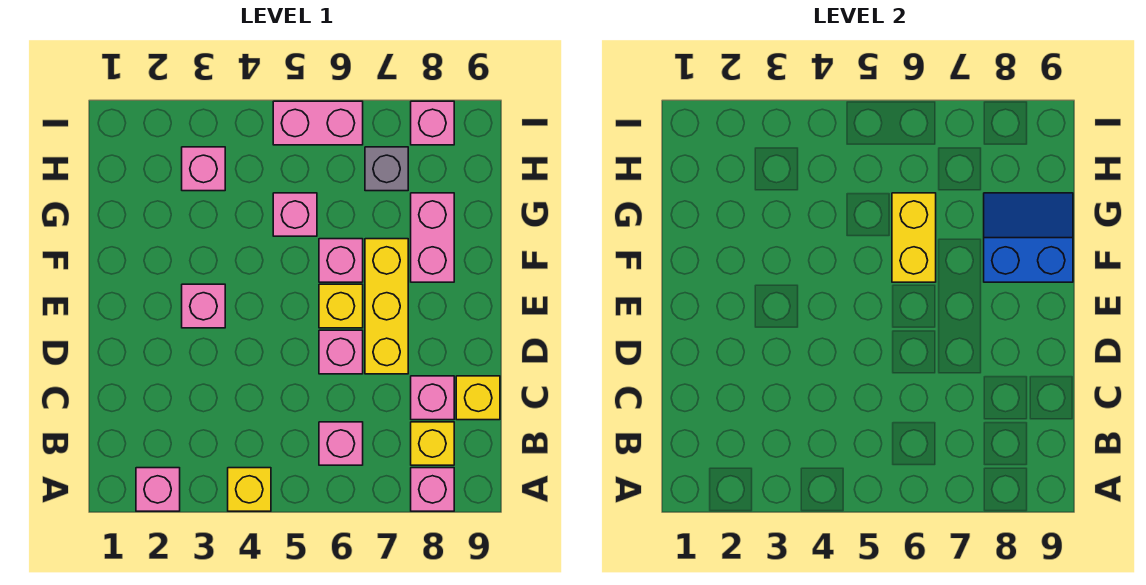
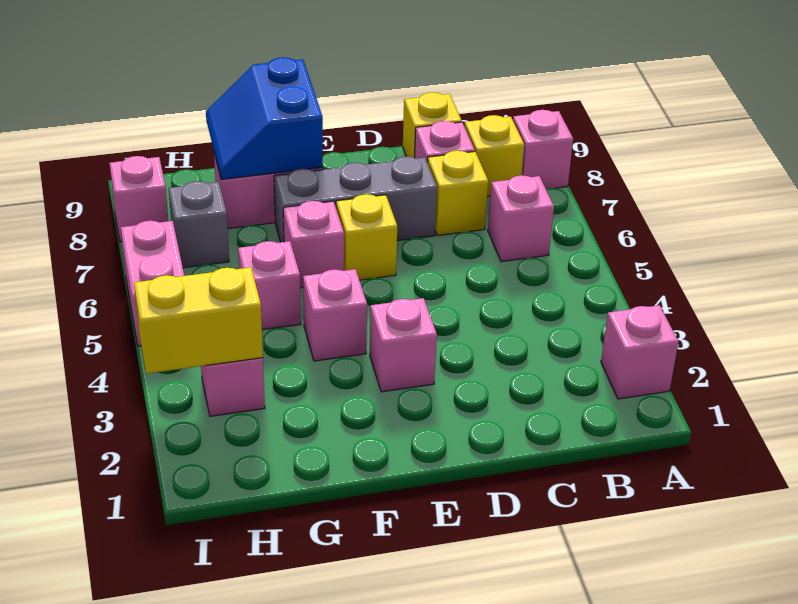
yellow 1x1 brick [228,468,271,511] -> yellow 1x1 brick moved to [427,151,488,236]
pink 1x1 brick [319,330,363,374] -> pink 1x1 brick moved to [303,269,367,361]
yellow 1x3 brick [365,239,408,374] -> grey 1x3 brick [274,157,437,242]
yellow 1x2 brick [892,193,936,282] -> yellow 1x2 brick moved to [134,267,263,374]

